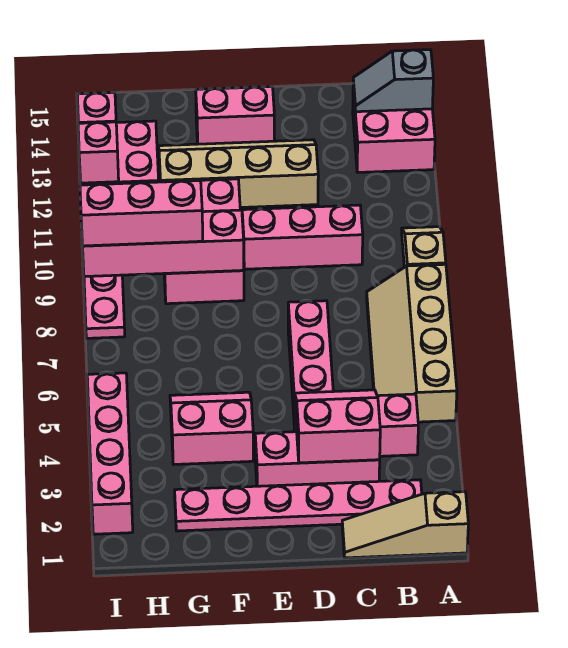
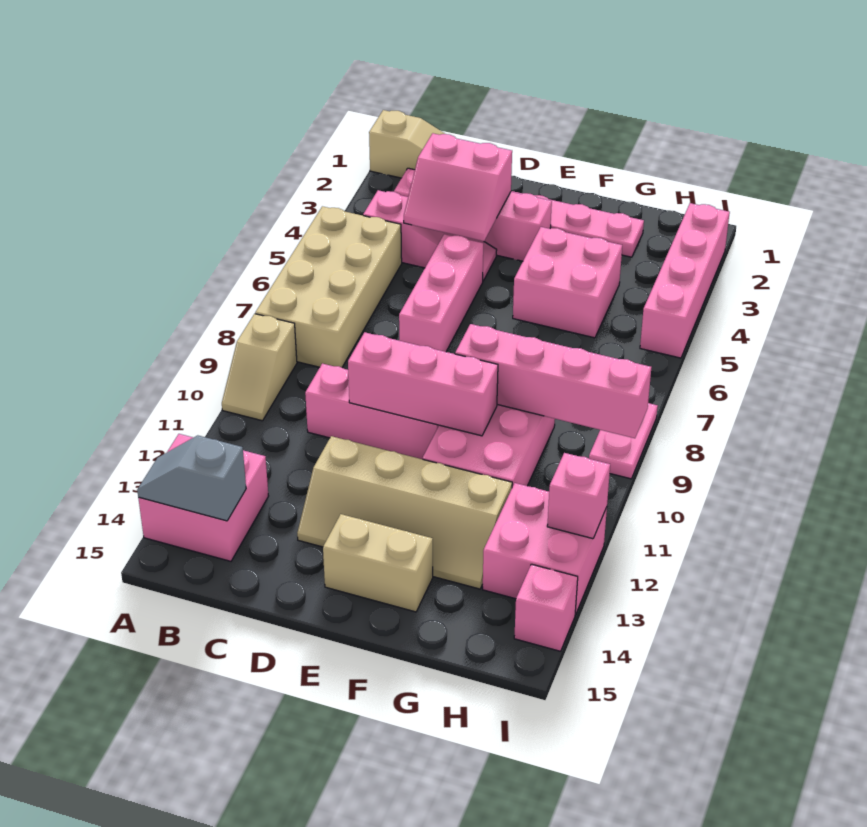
tan 2x4 slope [367,264,457,422] -> tan 2x4 brick [255,206,402,367]
grey 1x2 slope [353,50,433,112] -> grey 1x2 slope turned to [137,436,246,521]
pink 1x2 brick [196,87,275,144] -> tan 1x2 brick [323,514,433,612]
pink 2x2 slope [170,392,253,464] -> pink 2x2 brick [513,227,622,338]
pink 1x3 brick [80,181,203,246] -> pink 1x3 brick moved to [348,332,498,436]

